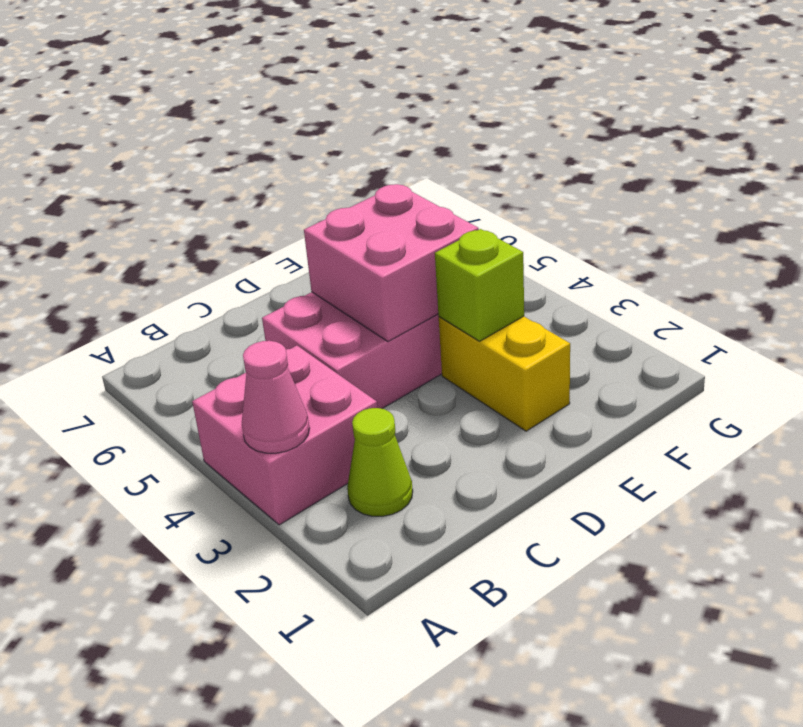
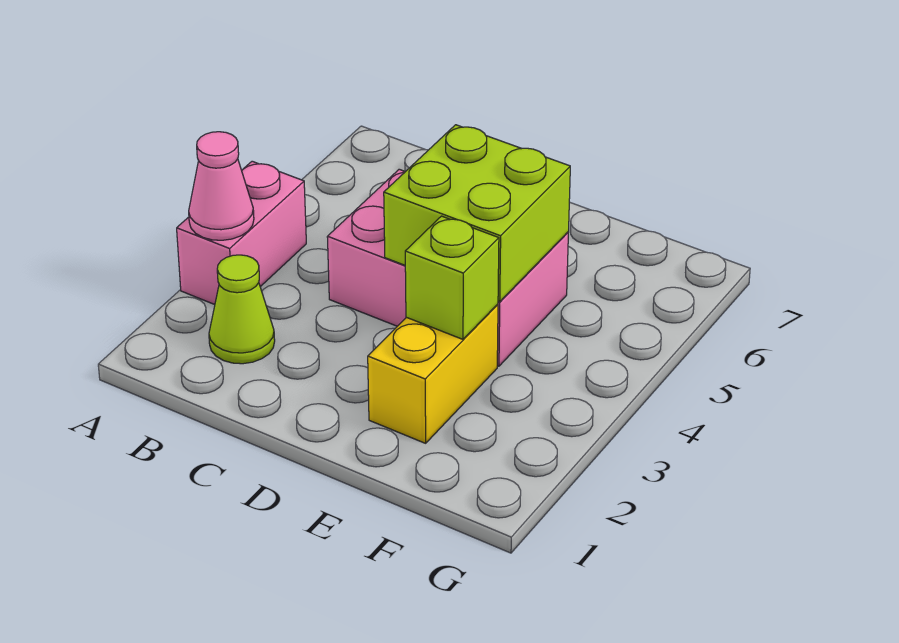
pink 2x2 brick [192,346,377,525] -> pink 1x2 brick [177,161,306,305]
pink 2x2 brick [304,184,479,342] -> lime 2x2 brick [384,125,570,302]

